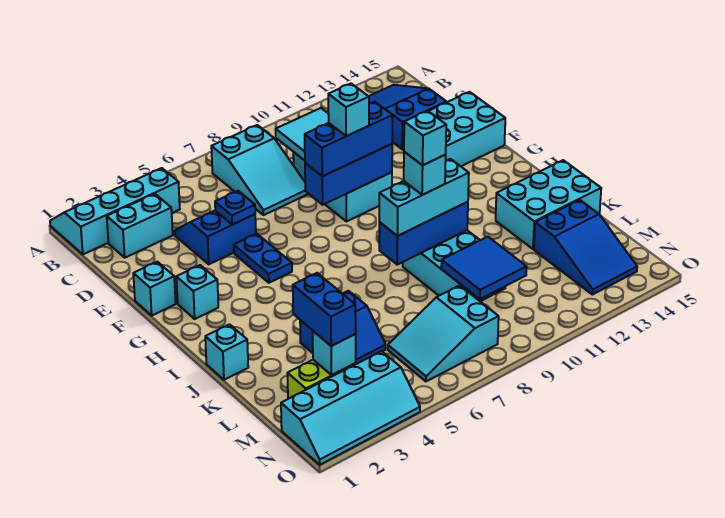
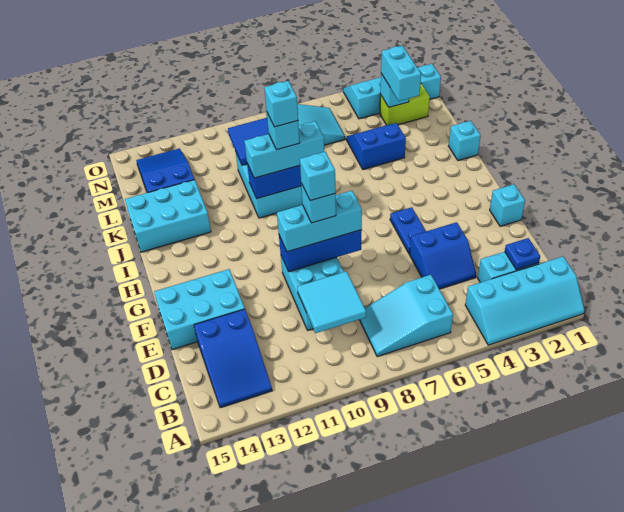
cyan 2x3 slope [211,125,308,215] -> cyan 2x3 slope turned to [359,275,453,357]
blue 1x1 plate [215,191,255,225] -> blue 1x1 plate moved to [505,238,540,270]
blue 1x3 brick [305,102,392,176] -> cyan 1x3 brick [277,191,362,252]
cyan 1x1 brick [176,265,218,319] -> cyan 1x1 brick moved to [300,152,336,201]
blue 1x2 brick [293,273,356,346] -> cyan 1x2 brick [381,46,421,101]

